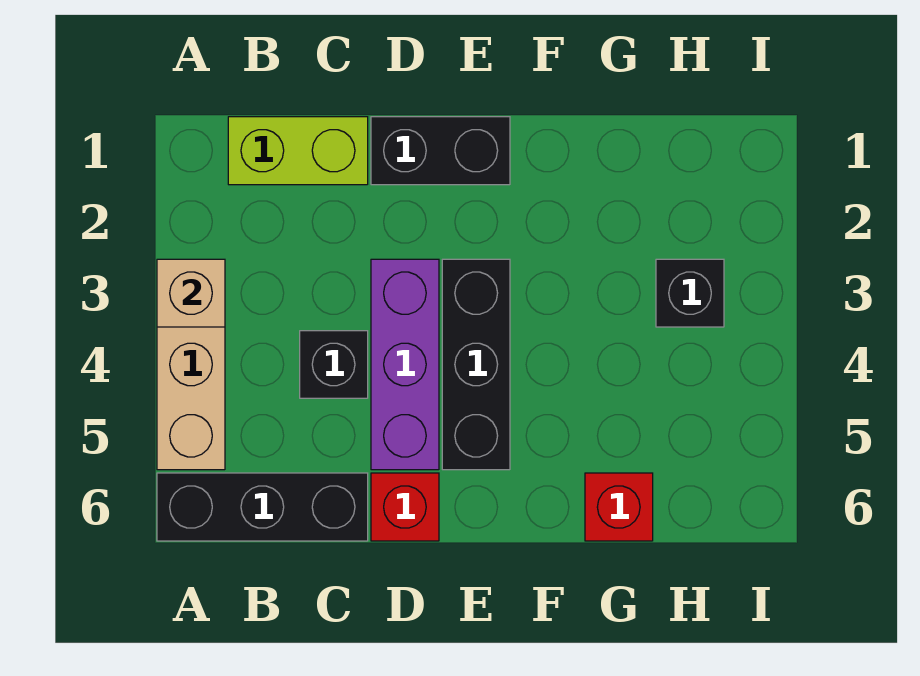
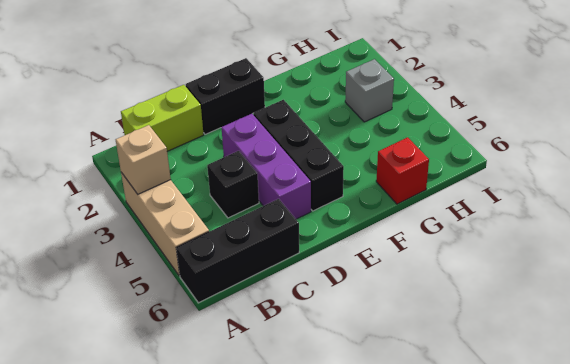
red 1x1 brick [371,473,439,541] -> none
black 1x1 brick [656,259,724,327] -> grey 1x1 brick [345,59,394,122]

